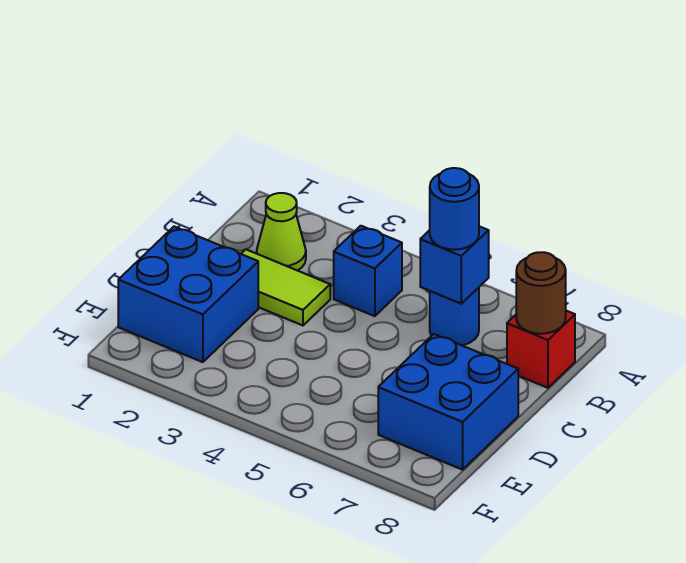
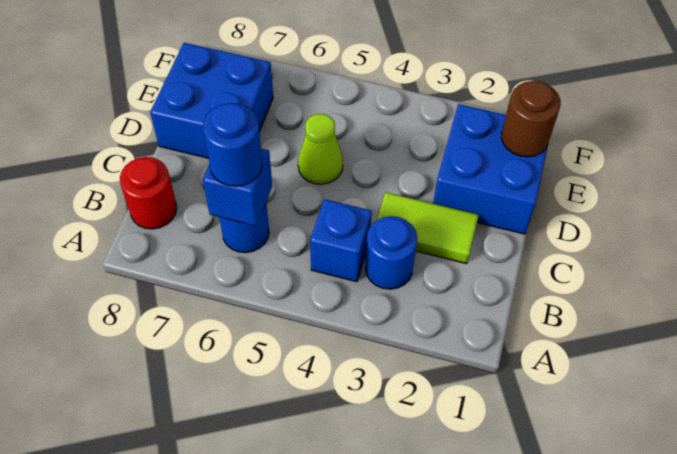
lime 1x1 cone [257,193,306,271] -> lime 1x1 cone moved to [298,114,343,184]
none -> blue 1x1 round brick [365,216,417,289]
red 1x1 brick [507,311,575,388] -> red 1x1 round brick [120,157,177,229]
brown 1x1 round brick [516,252,566,334] -> brown 1x1 round brick moved to [502,81,561,157]

